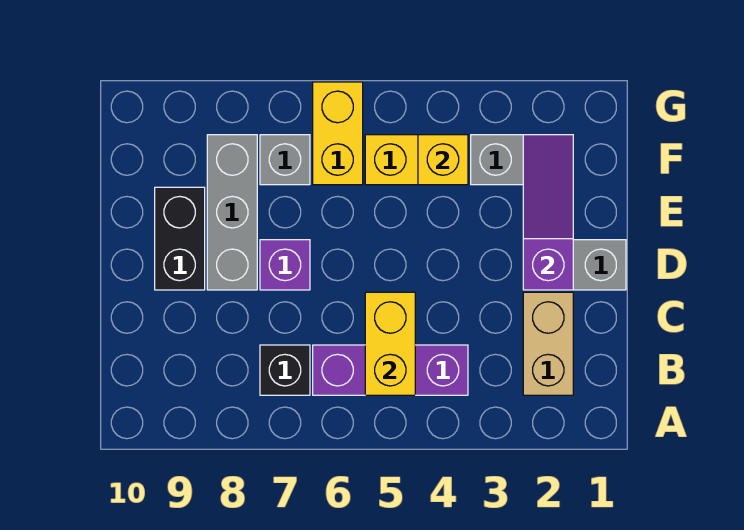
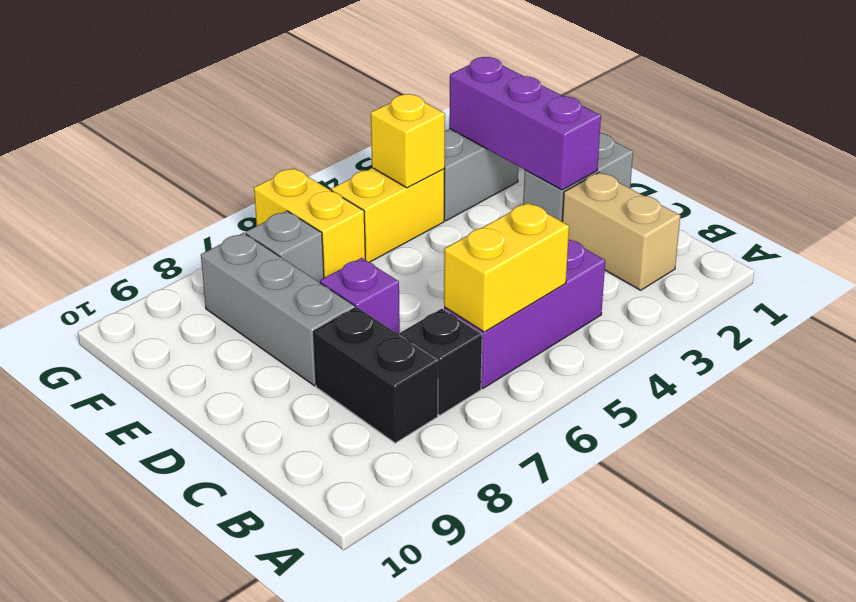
yellow 1x2 brick [365,292,415,395] -> yellow 1x2 brick turned to [444,203,569,332]
purple 1x3 slope [523,135,573,290] -> purple 1x3 brick [449,57,601,190]
black 1x2 brick [155,187,205,290] -> black 1x2 brick moved to [314,307,438,443]

